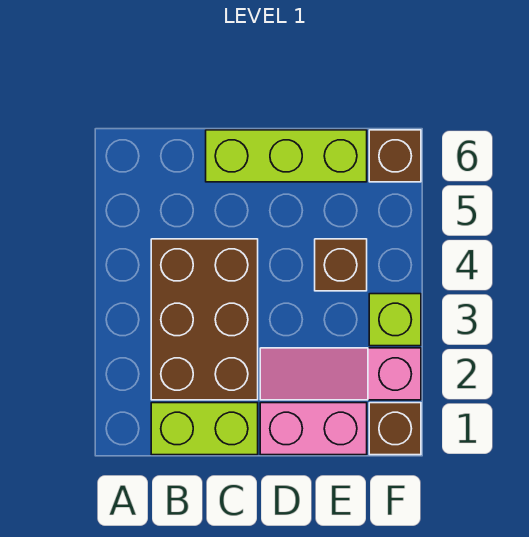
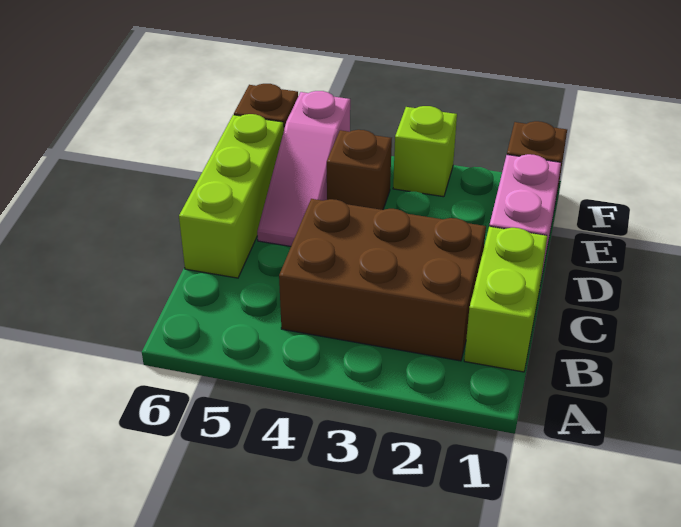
pink 1x3 slope [260,348,421,400] -> pink 1x3 slope moved to [257,91,350,246]

